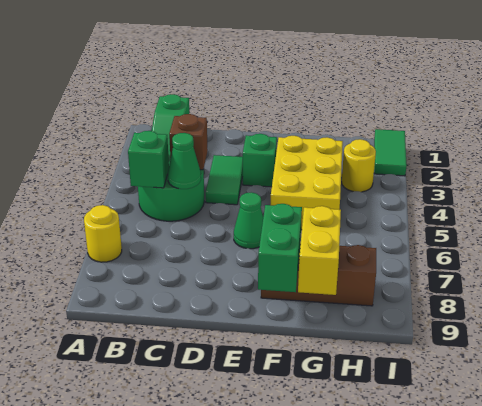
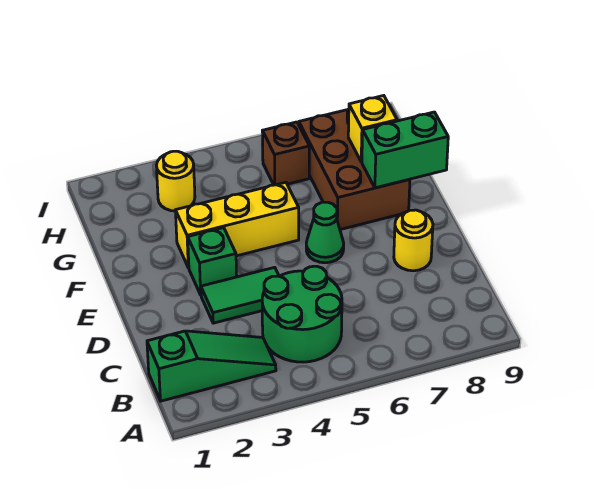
yellow 1x1 round brick [84,205,122,262] -> yellow 1x1 round brick moved to [394,210,433,271]
green 1x1 brick [128,131,169,188] -> none
brown 1x1 brick [169,114,208,170] -> brown 1x1 brick moved to [262,122,309,185]
green 1x1 cone [168,133,201,189] -> none
yellow 2x3 brick [271,136,343,230] -> yellow 1x3 brick [176,182,299,268]
brown 1x3 brick [261,243,376,306] -> brown 2x3 brick [299,109,410,230]
yellow 1x2 brick [298,206,341,295] -> yellow 1x1 brick [348,96,397,162]
green 1x2 tile [374,129,407,176] -> none

